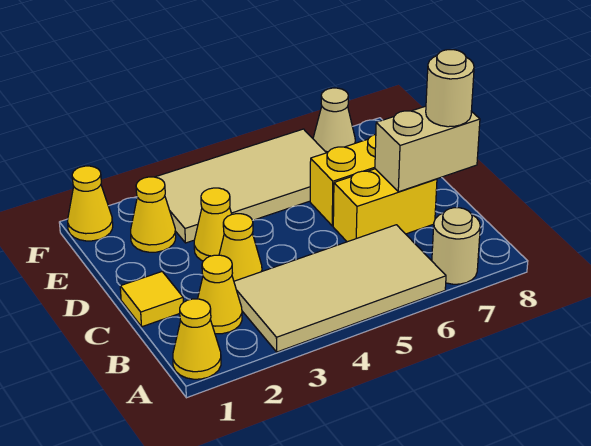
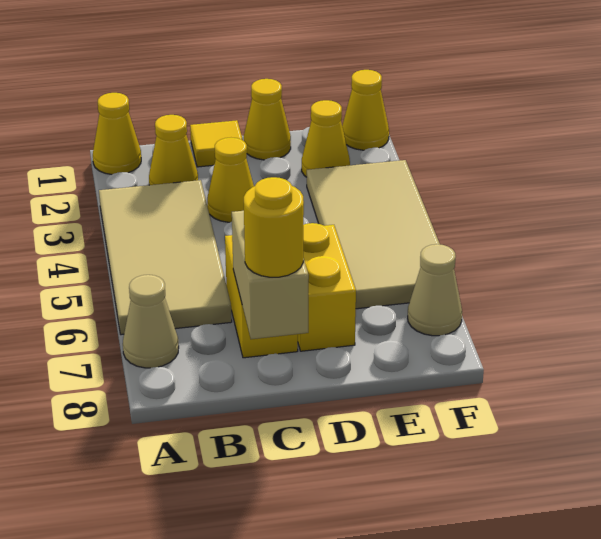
tan 1x1 round brick [432,208,480,284] -> tan 1x1 cone [123,275,179,368]
tan 1x1 round brick [426,50,474,127] -> yellow 1x1 round brick [244,177,304,277]
yellow 1x1 cone [194,188,232,261] -> yellow 1x1 cone moved to [244,79,291,160]

